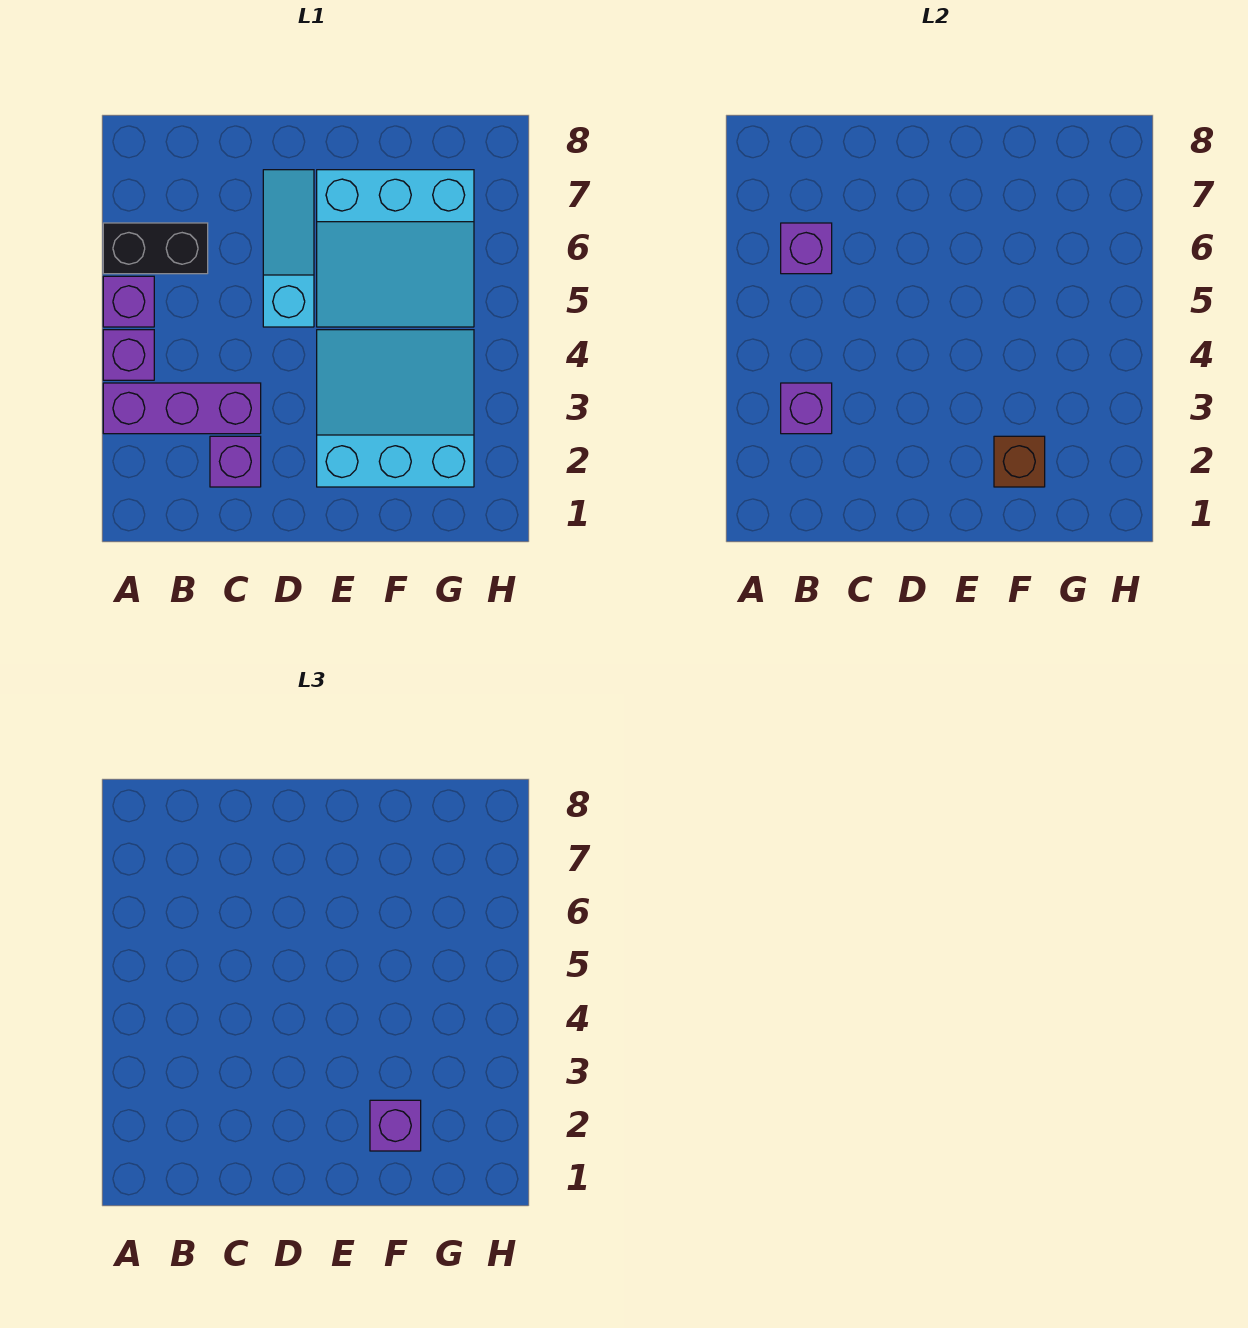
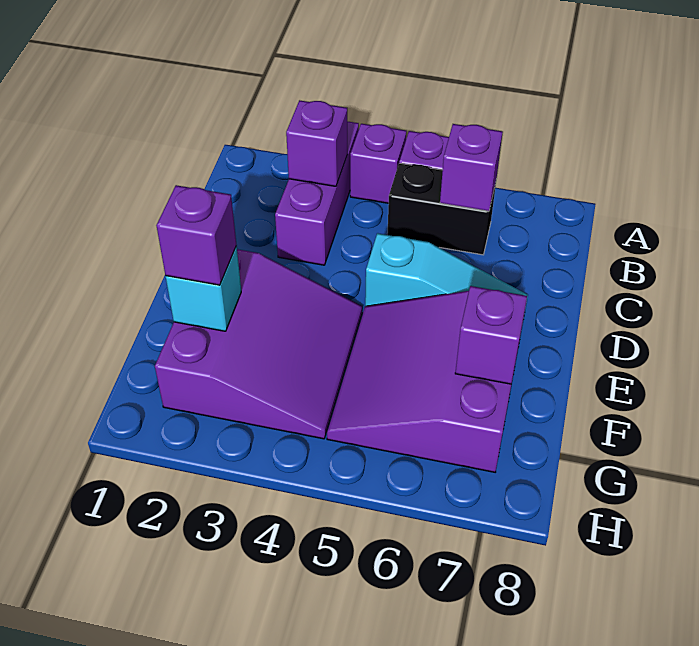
black 1x2 brick [103,223,208,274] -> black 1x2 brick turned to [387,163,496,255]
purple 1x1 brick [210,436,261,487] -> purple 1x1 brick moved to [455,286,527,384]
cyan 3x3 slope [317,330,474,487] -> purple 3x3 slope [155,249,362,439]
cyan 3x3 slope [317,170,474,327] -> purple 3x3 slope [327,291,526,472]
brown 1x1 brick [994,436,1045,487] -> cyan 1x1 brick [166,246,241,331]

